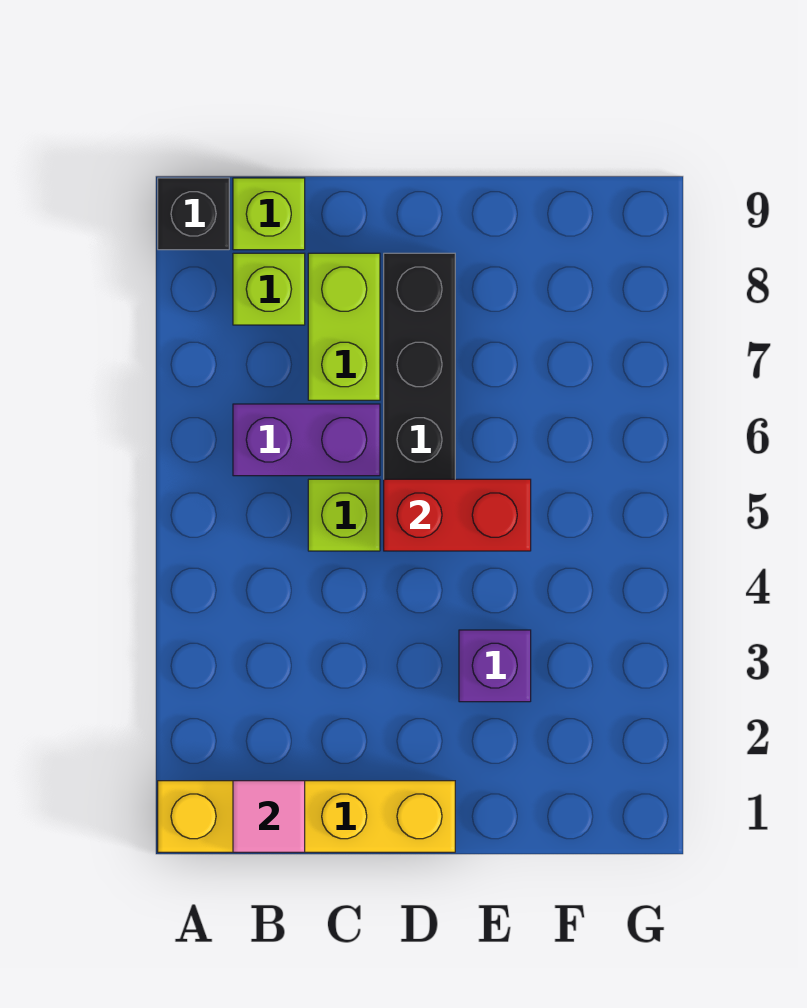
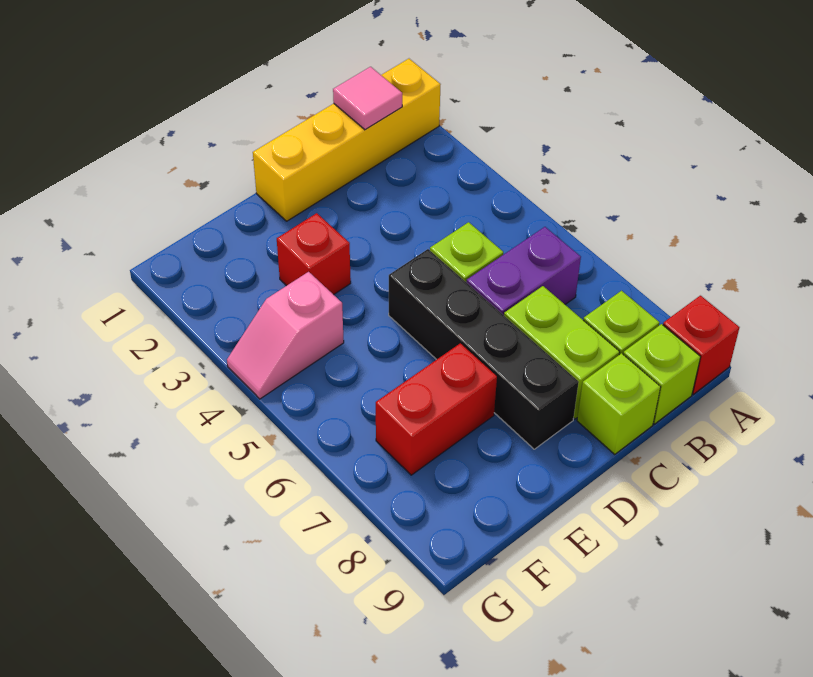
black 1x1 brick [158,178,229,250] -> red 1x1 brick [663,296,739,394]
none -> lime 1x1 brick [577,353,661,454]
red 1x2 brick [384,479,531,551] -> red 1x2 brick moved to [376,343,497,475]
purple 1x1 brick [459,630,531,702] -> red 1x1 brick [277,213,351,295]
none -> pink 1x2 slope [227,272,344,399]

